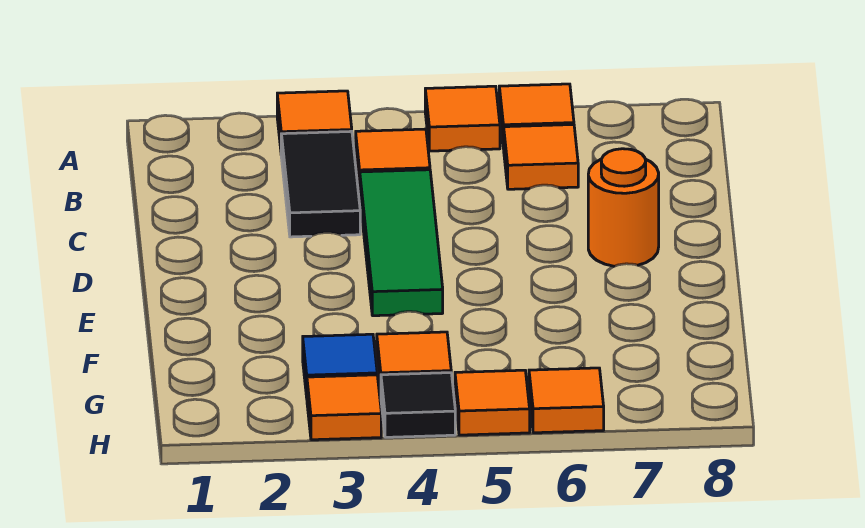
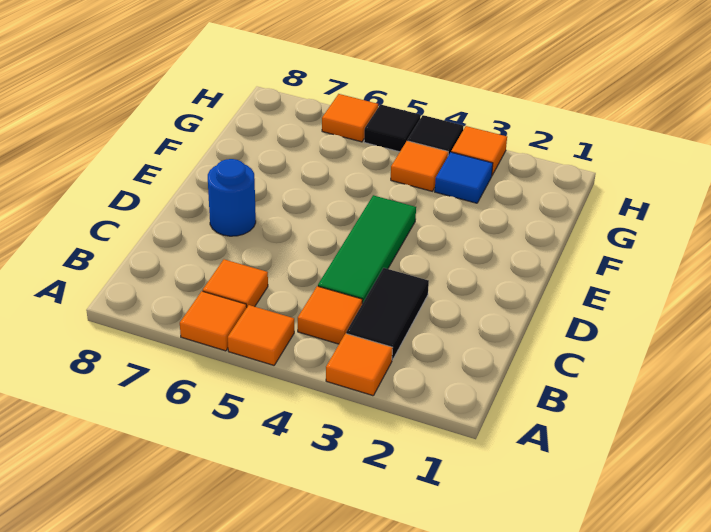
orange 1x1 round brick [588,149,659,266] -> blue 1x1 round brick [208,159,256,236]
orange 1x1 tile [455,370,530,435] -> black 1x1 tile [364,104,421,152]

